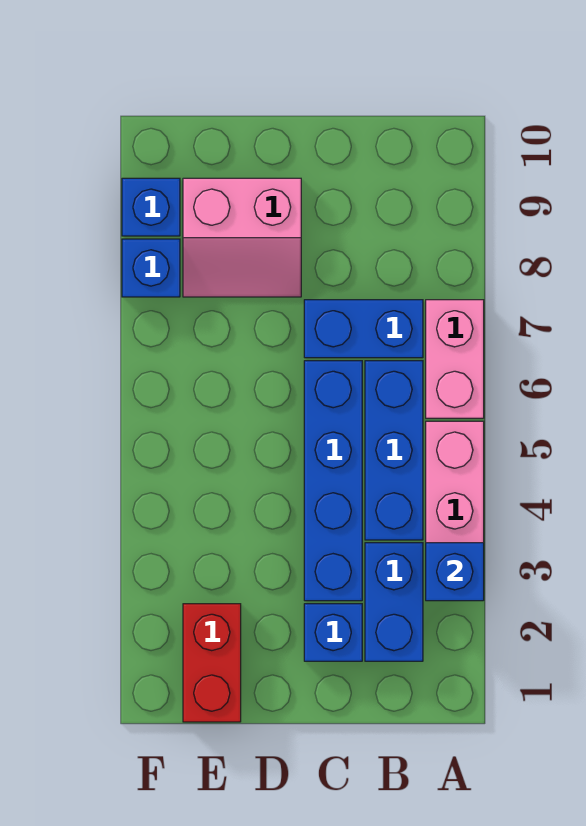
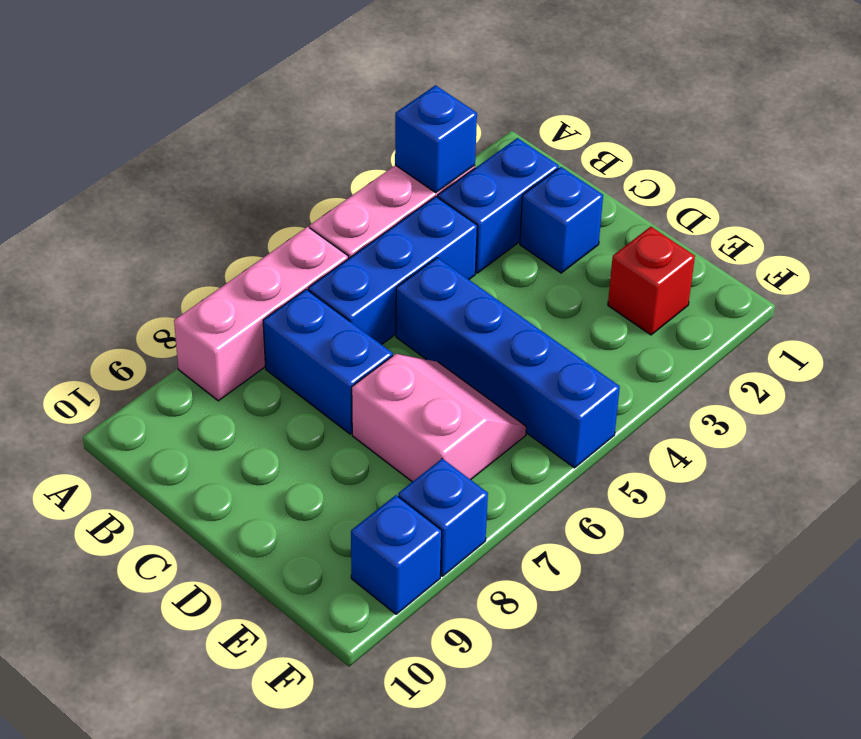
pink 1x2 brick [426,300,484,418] -> pink 1x3 brick [174,227,348,401]
blue 1x4 brick [304,361,362,601] -> blue 1x4 brick turned to [396,258,620,468]
pink 2x2 slope [183,178,301,297] -> pink 2x2 slope moved to [352,354,526,482]
red 1x2 brick [183,604,241,722] -> red 1x1 brick [608,227,695,335]

